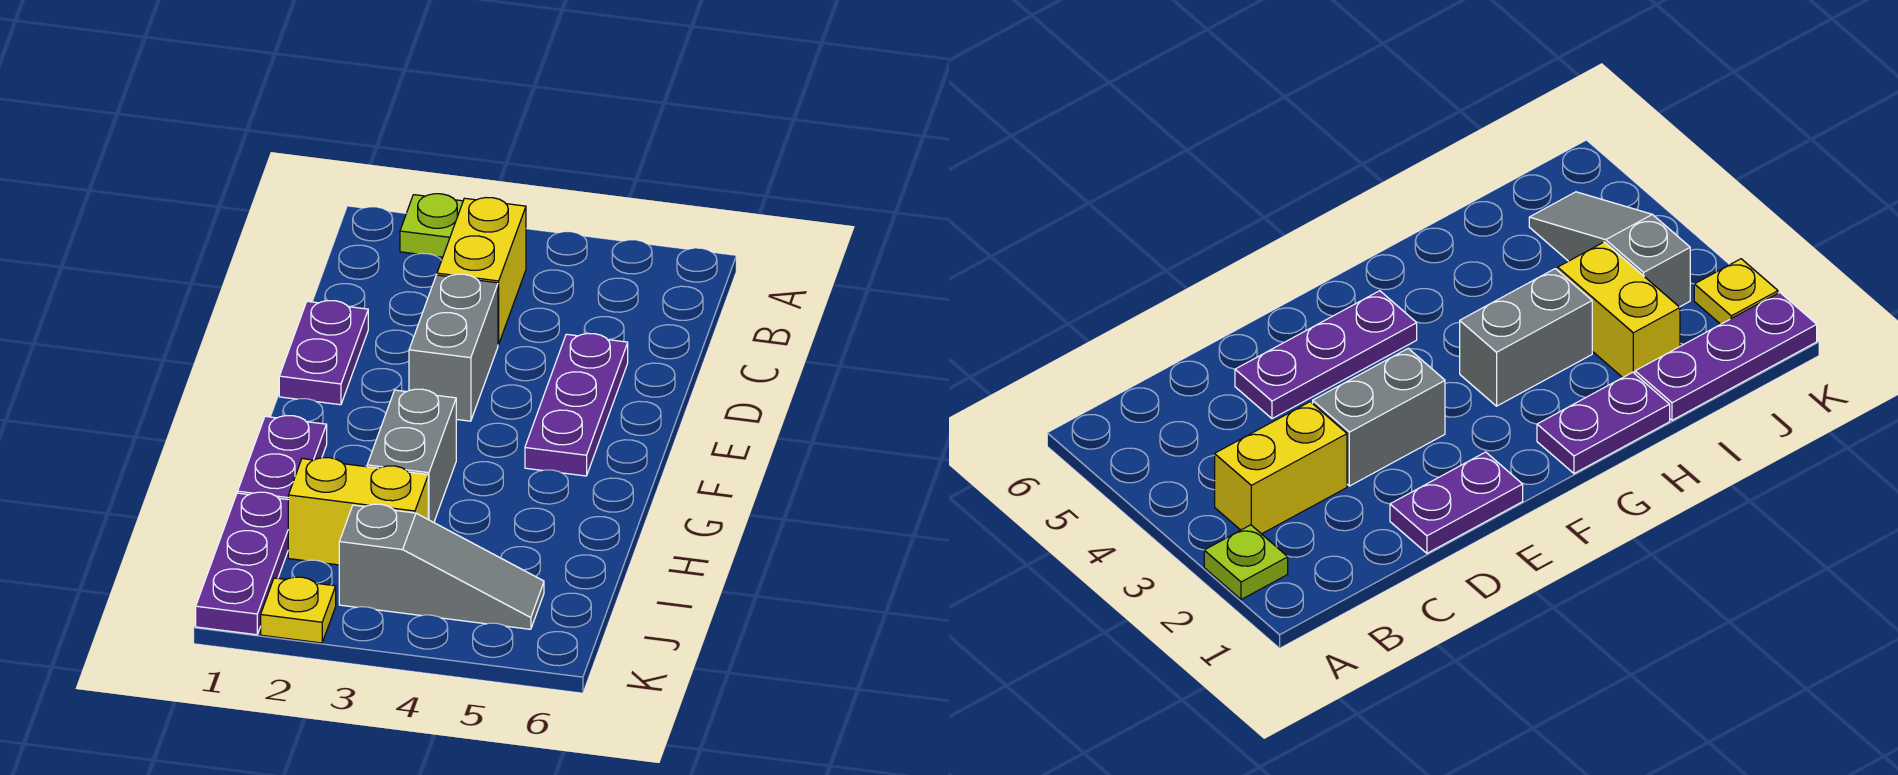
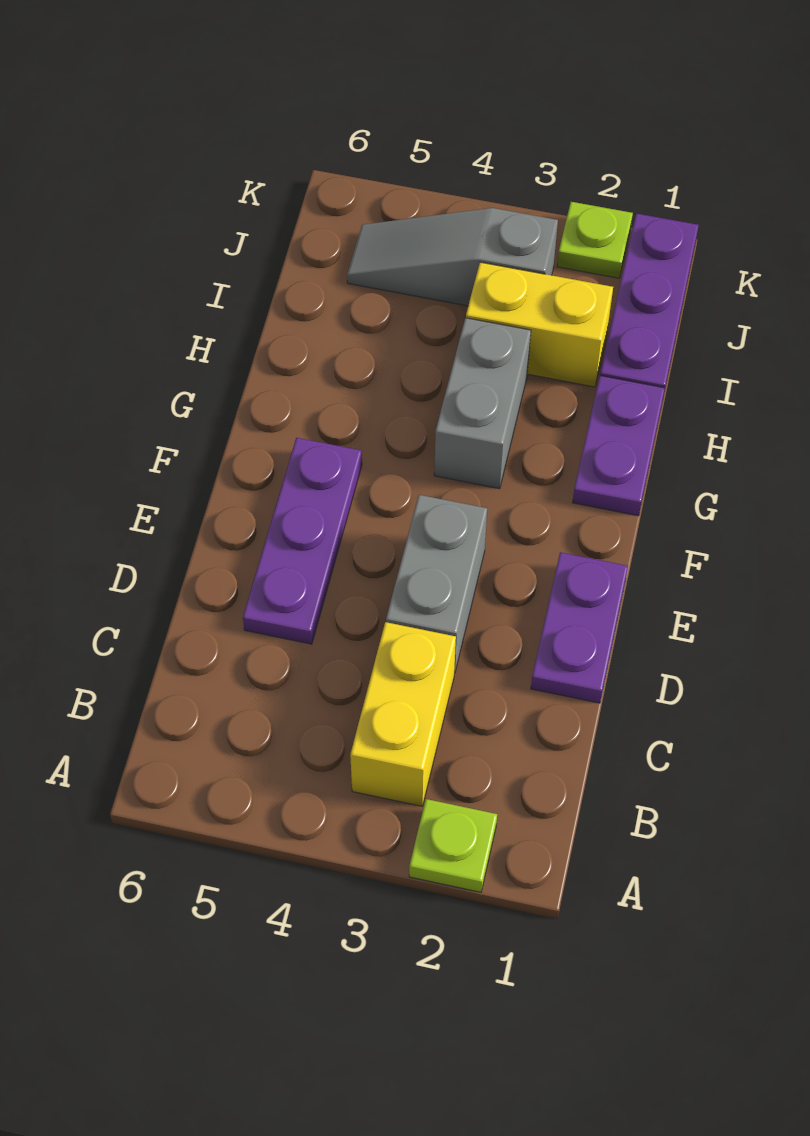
yellow 1x1 plate [261,577,336,643] -> lime 1x1 plate [557,202,633,278]

